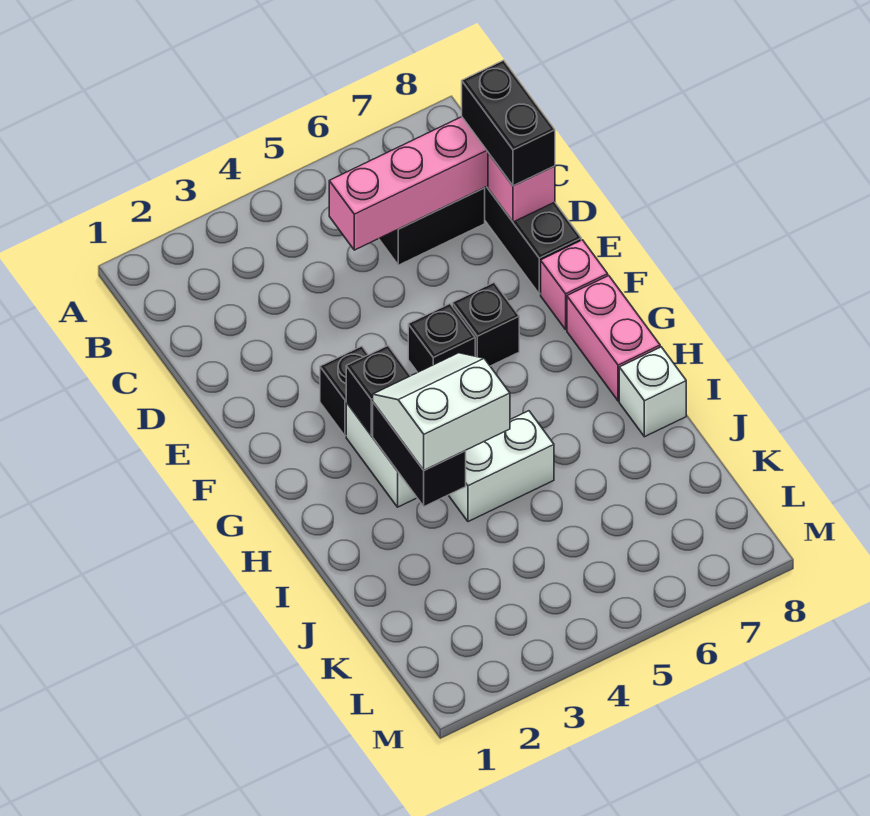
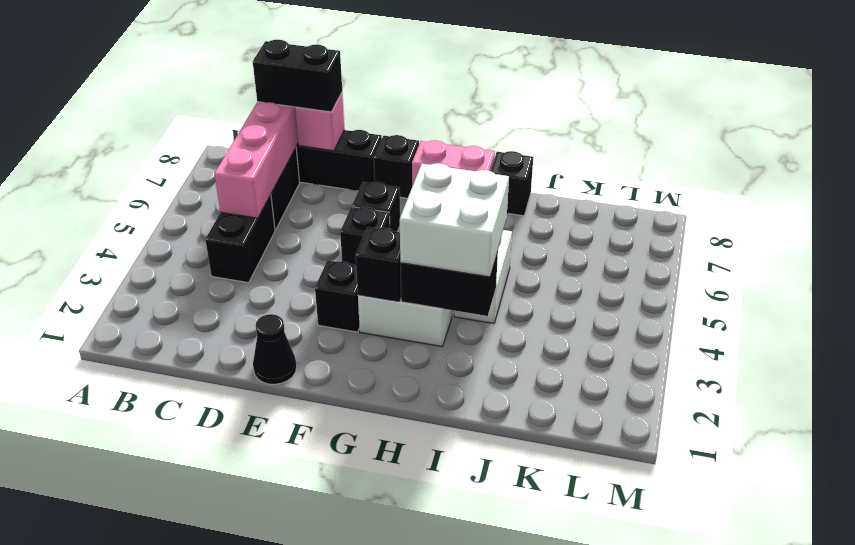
none -> black 1x2 brick [205,195,275,283]
none -> black 1x1 cone [253,314,297,384]
pink 1x1 brick [541,240,608,329] -> black 1x1 brick [374,135,419,198]
white 2x2 slope [373,353,510,470] -> white 2x2 brick [400,163,509,276]
white 1x1 brick [619,347,686,437] -> black 1x1 brick [491,151,533,216]

